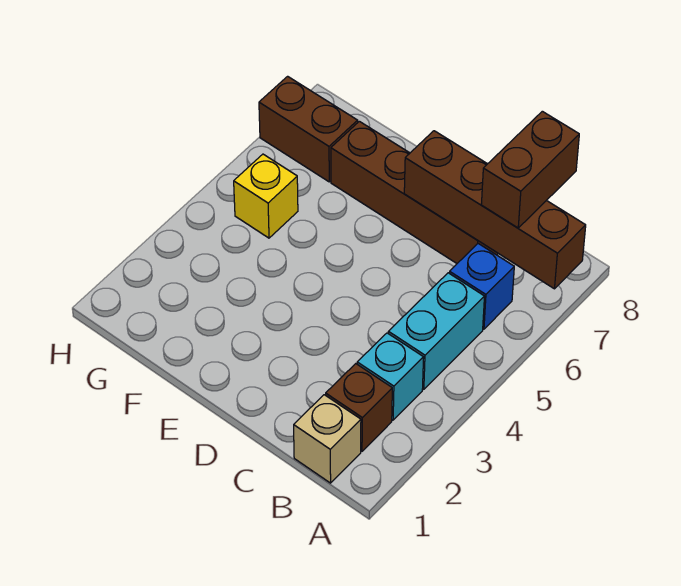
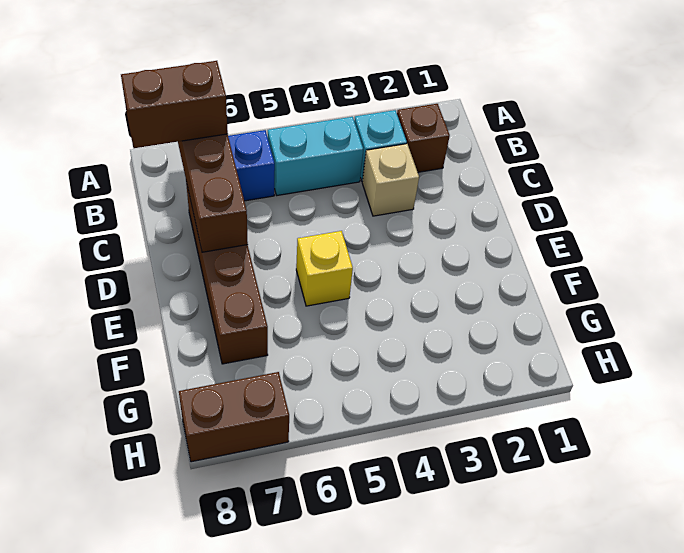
tan 1x1 brick [294,395,361,483] -> tan 1x1 brick moved to [362,144,419,216]
yellow 1x1 brick [234,154,298,238] -> yellow 1x1 brick moved to [296,231,353,306]
brown 1x2 brick [259,76,358,182] -> brown 1x2 brick turned to [179,372,289,462]

